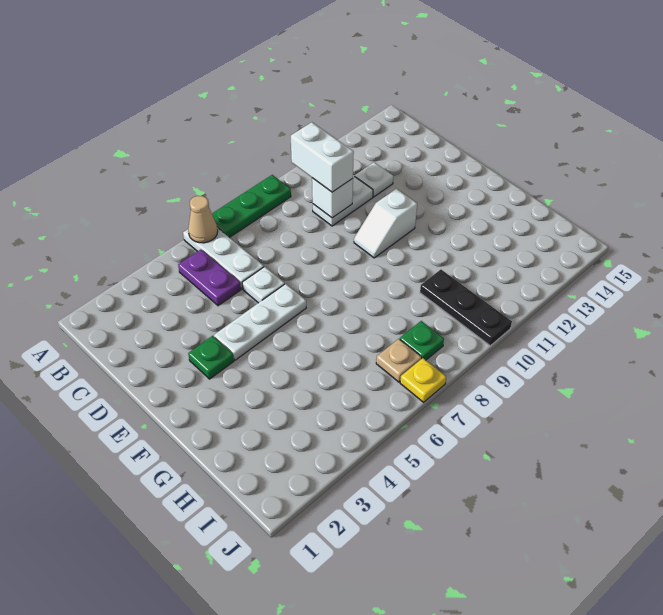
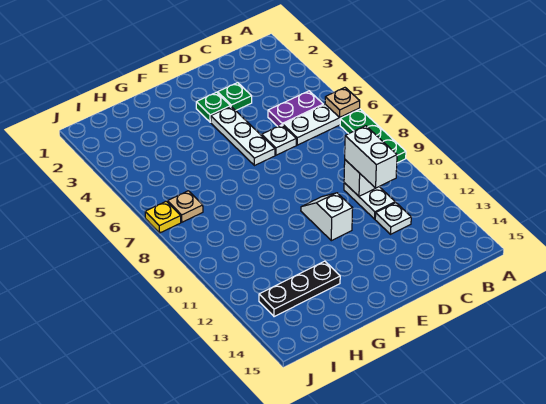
tan 1x1 cone [188,196,218,243] -> tan 1x1 plate [325,88,360,117]
white 1x2 brick [291,122,354,192] -> white 1x2 brick turned to [345,126,397,188]
black 1x3 plate [420,270,512,346] -> black 1x3 plate moved to [259,261,340,317]
green 1x1 plate [400,321,444,360] -> green 1x1 plate moved to [218,83,252,111]

